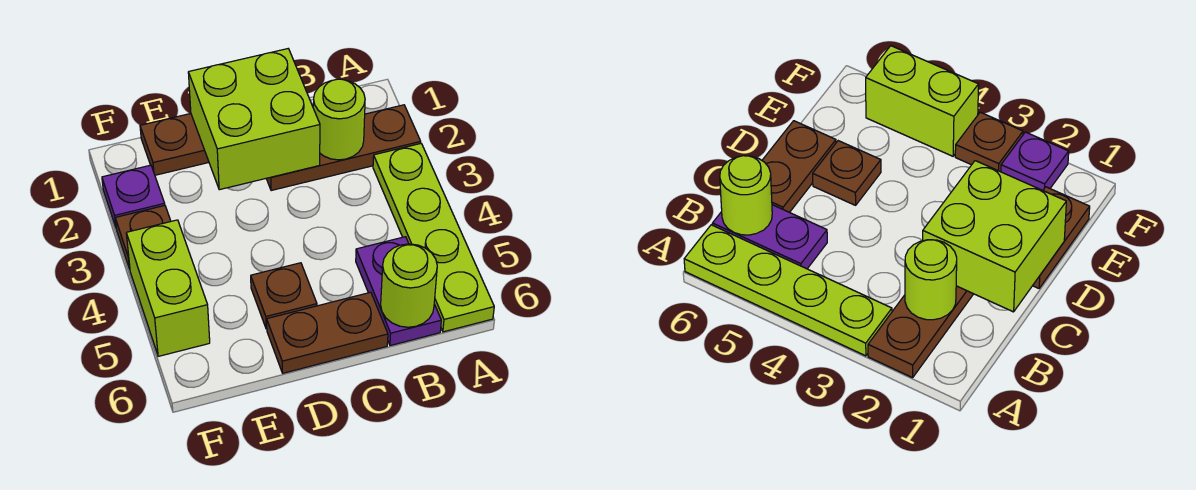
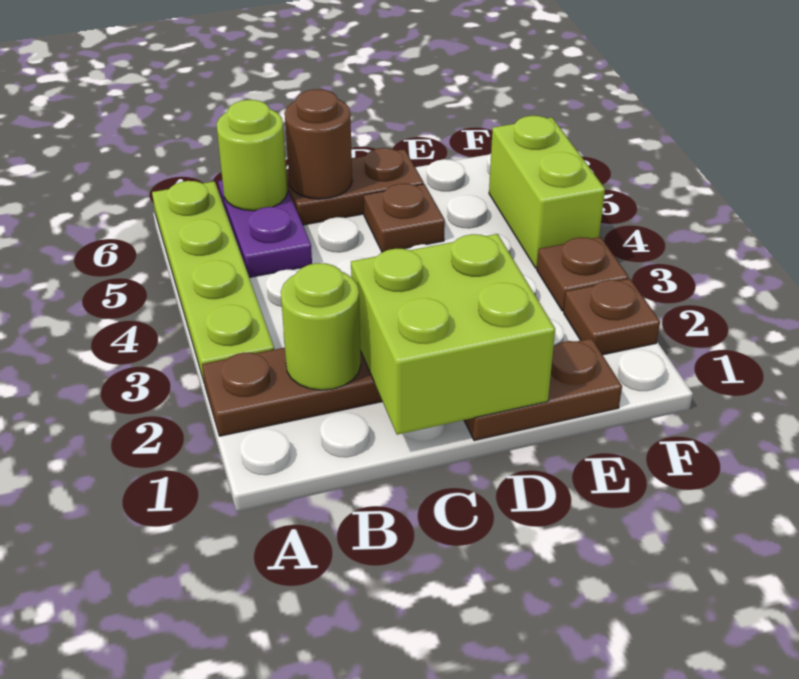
none -> brown 1x1 round brick [285,89,352,199]
purple 1x1 plate [102,165,165,227] -> brown 1x1 plate [564,279,660,355]

